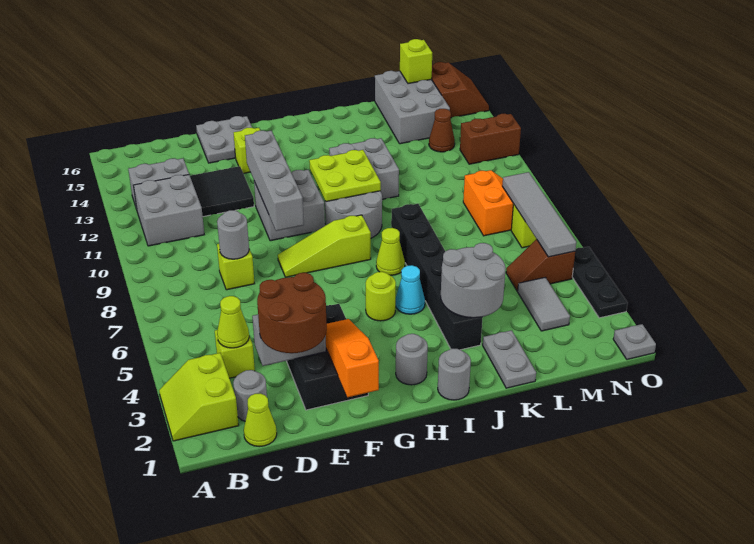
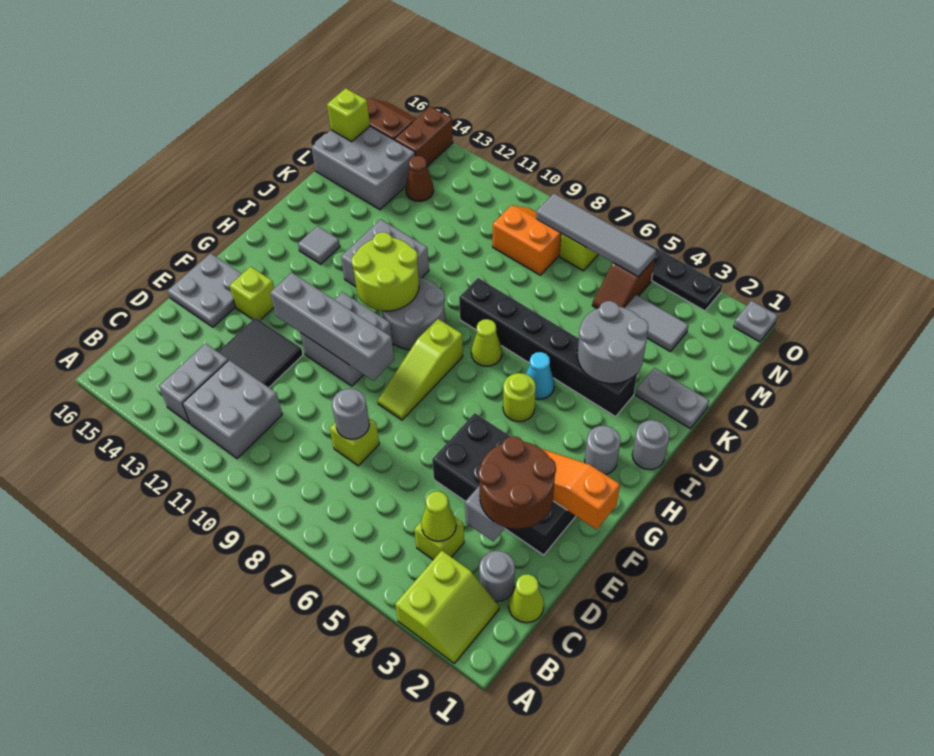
lime 2x2 slope [159,353,239,441] -> lime 2x2 slope turned to [395,551,499,663]
black 2x3 brick [287,304,368,410] -> black 2x4 brick [432,413,576,555]
lime 2x2 plate [309,150,381,202] -> lime 2x2 round brick [351,232,419,311]
none -> grey 1x1 tile [298,226,340,264]
brown 1x2 brick [460,114,521,164] -> brown 1x2 brick moved to [394,107,453,166]

